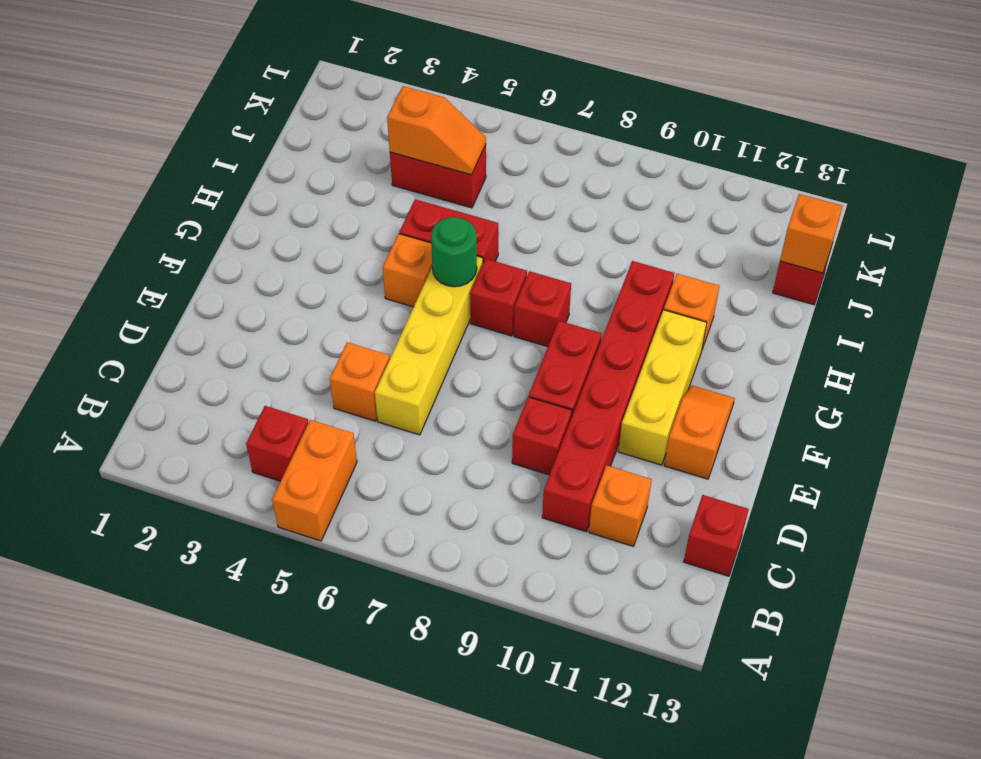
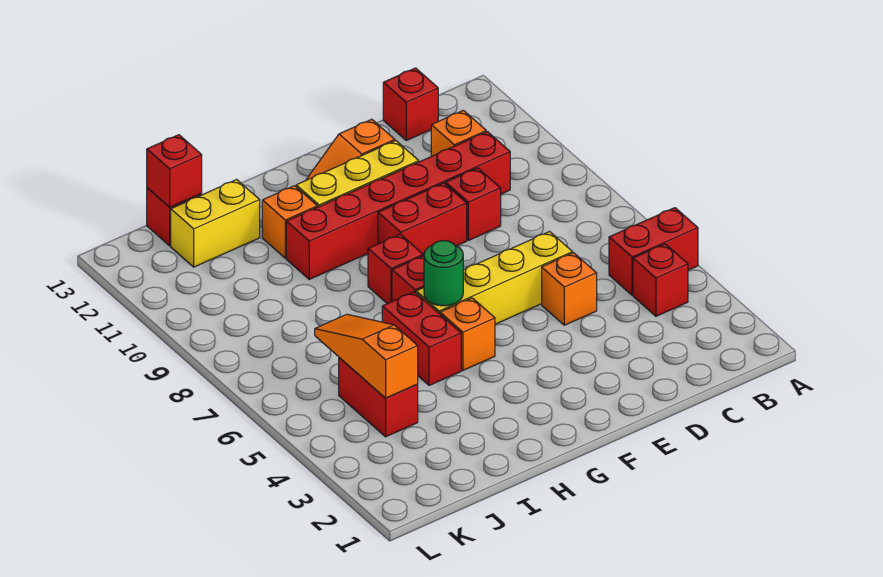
orange 1x2 brick [272,420,357,541] -> red 1x2 brick [609,208,698,295]
none -> yellow 1x2 brick [171,180,260,267]
orange 1x2 slope [387,86,486,175] -> orange 1x3 slope [315,314,418,398]
orange 1x1 brick [780,194,842,273] -> red 1x1 brick [147,135,202,207]

